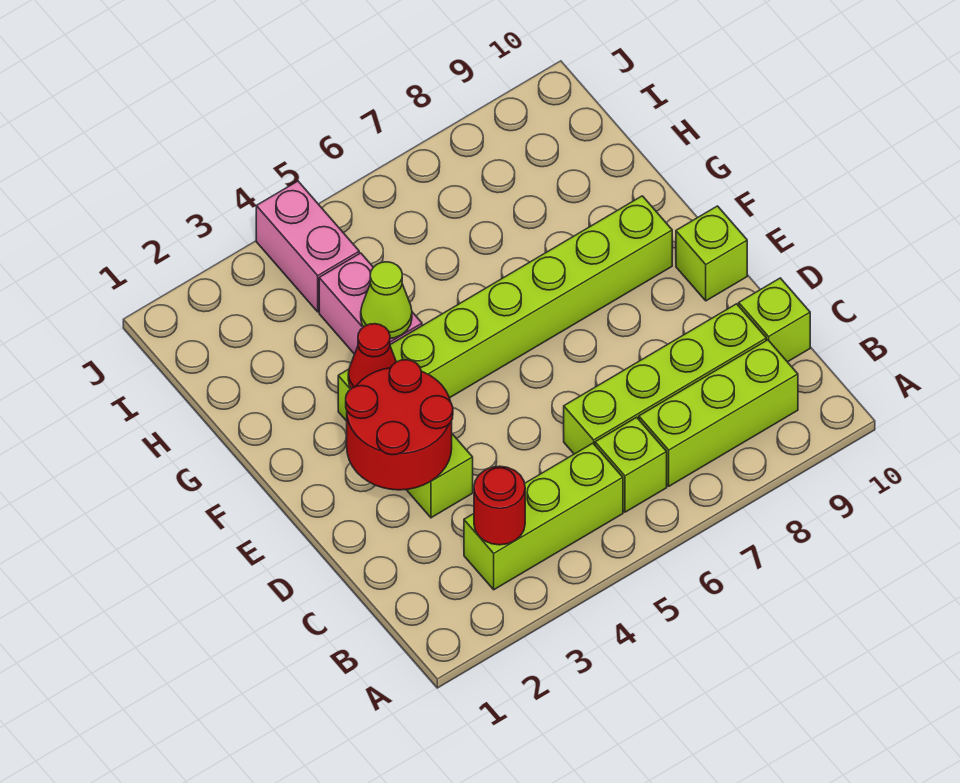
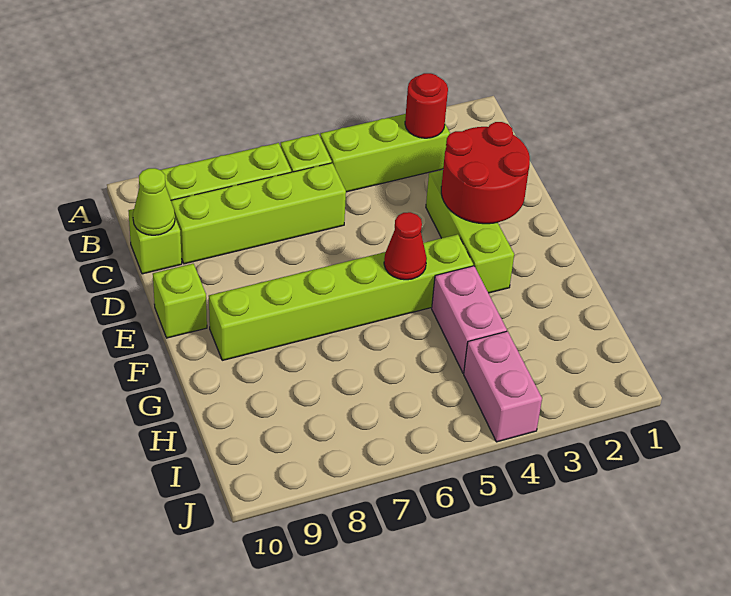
red 1x1 cone [348,324,396,389] -> red 1x1 cone moved to [384,212,427,280]
lime 1x1 cone [361,262,412,339] -> lime 1x1 cone moved to [133,168,175,235]

